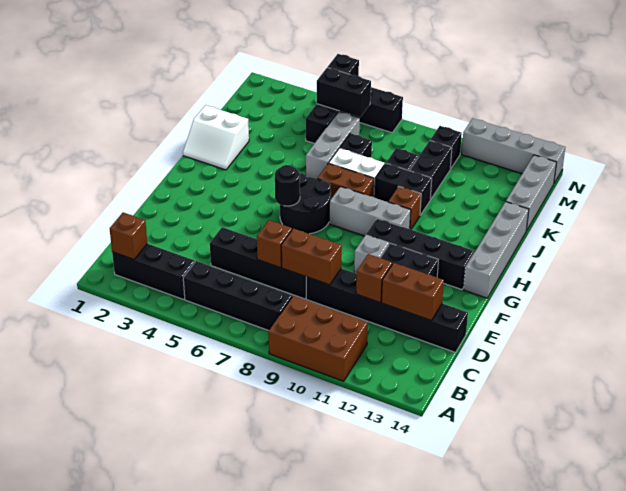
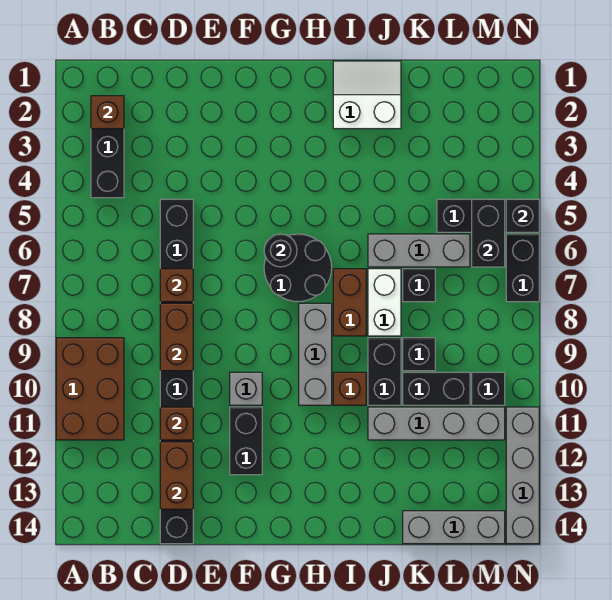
black 1x4 brick [183,261,292,331] -> none
black 1x4 brick [366,218,474,290] -> none
grey 1x4 brick [464,202,529,298] -> grey 1x4 brick moved to [368,407,505,440]
white 2x2 slope [183,105,249,170] -> white 2x2 slope turned to [333,61,401,129]

